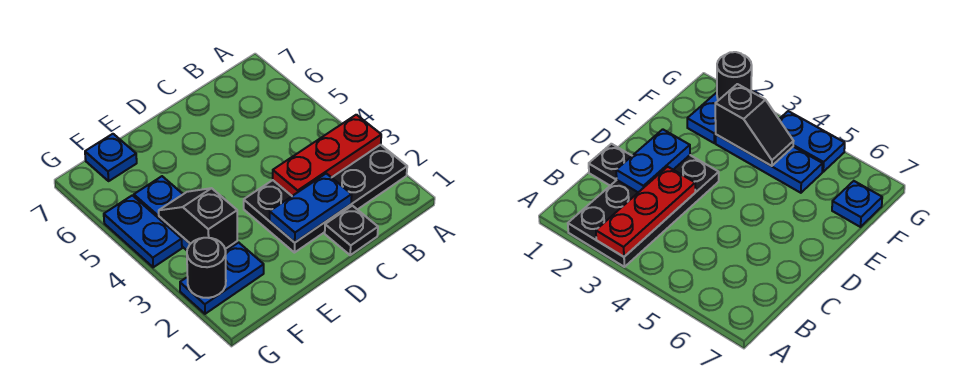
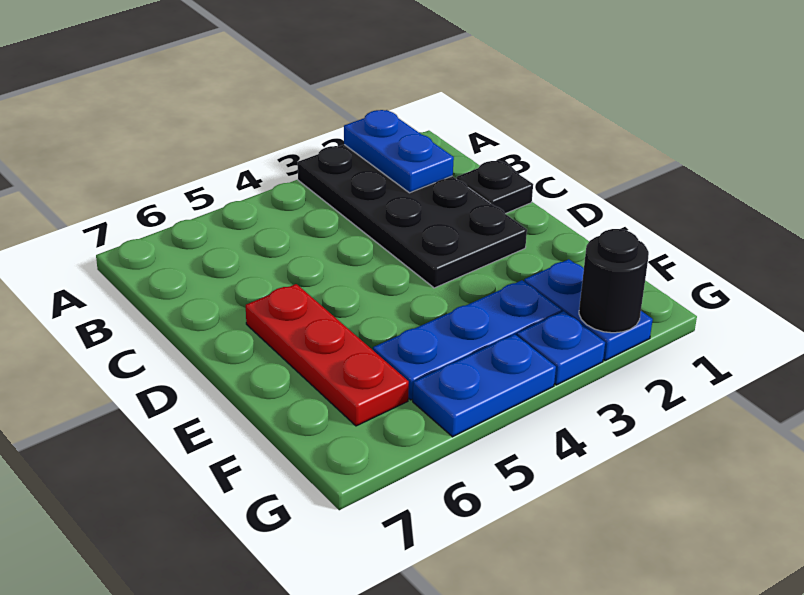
red 1x3 plate [273,115,381,196] -> red 1x3 plate moved to [246,284,409,426]
blue 1x2 plate [270,173,352,242] -> blue 1x2 plate moved to [344,110,454,193]
black 1x2 slope [159,188,237,249] -> none
blue 1x1 plate [85,134,137,181] -> blue 1x1 plate moved to [517,311,605,385]

